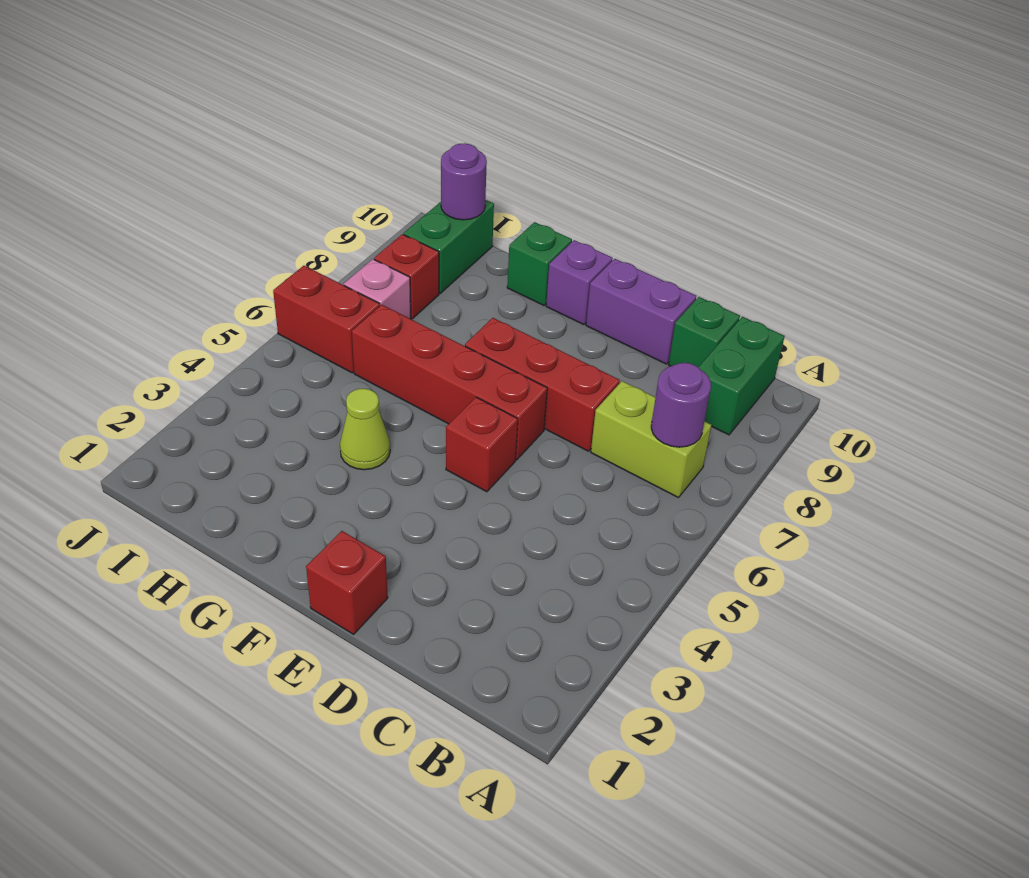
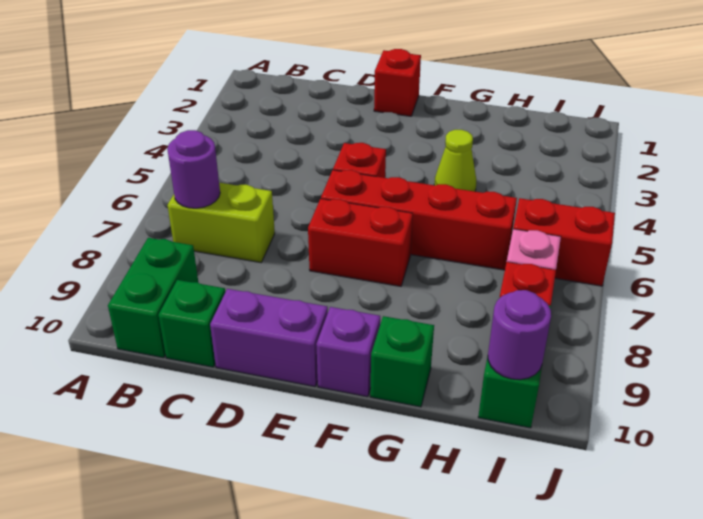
red 1x3 brick [465,318,620,451] -> red 1x2 brick [308,199,413,286]

